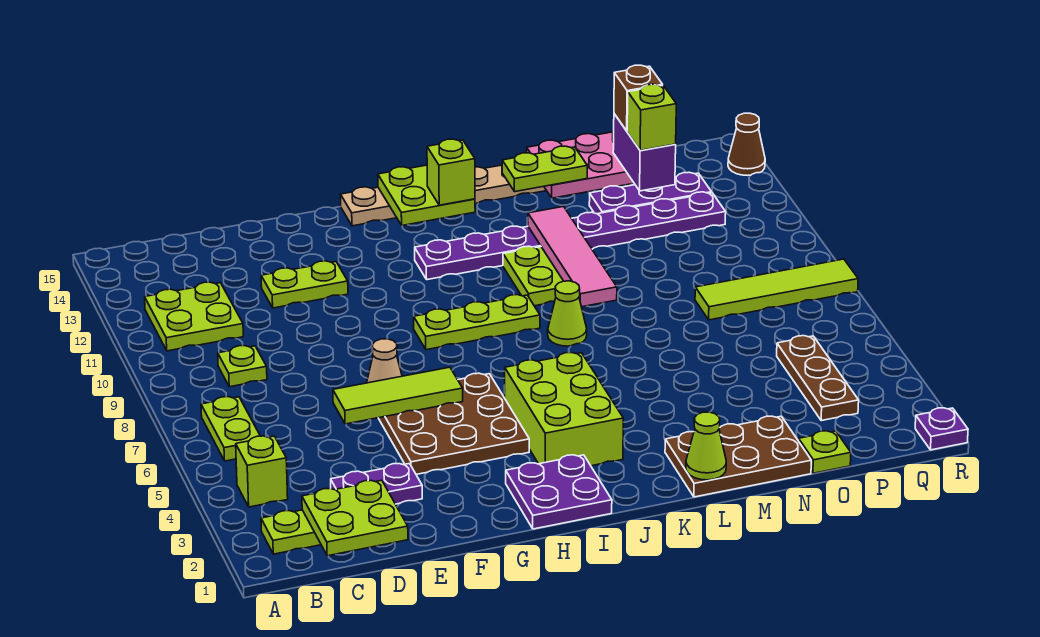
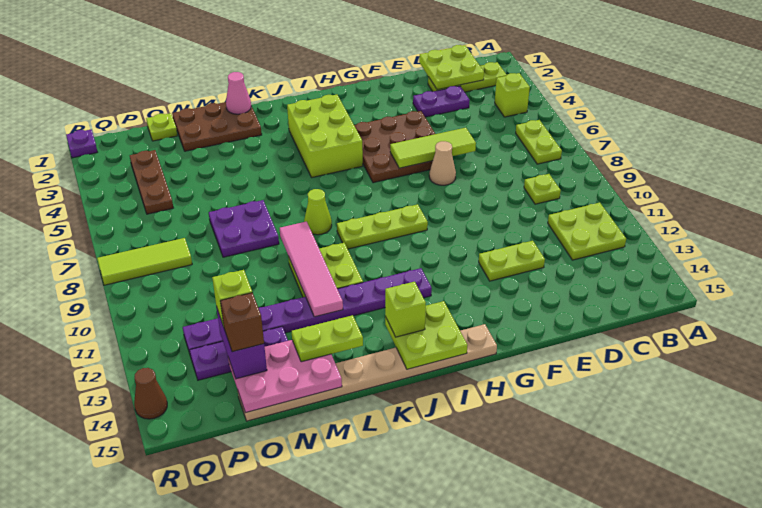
purple 2x2 plate [506,455,612,529] -> purple 2x2 plate moved to [209,200,279,257]
lime 1x1 cone [686,412,726,480] -> pink 1x1 cone [226,72,251,114]
lime 1x4 tile [695,259,858,320] -> lime 1x3 tile [97,238,192,285]

